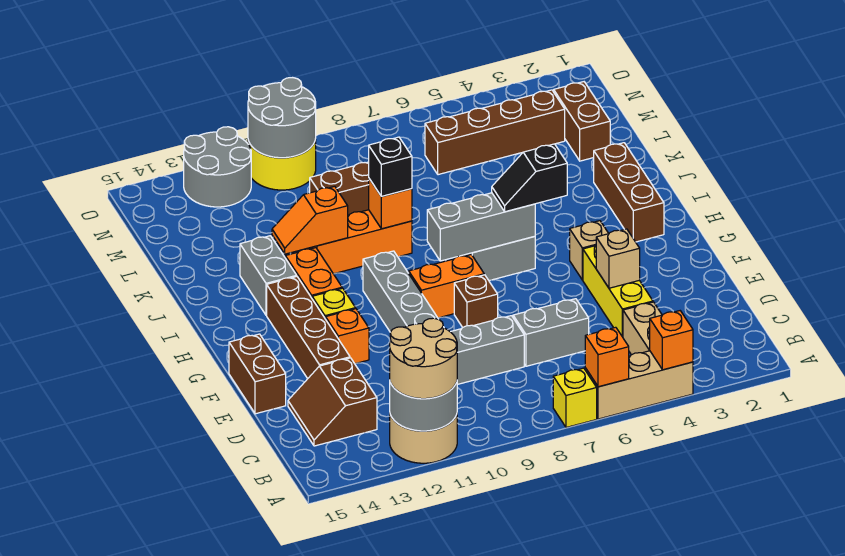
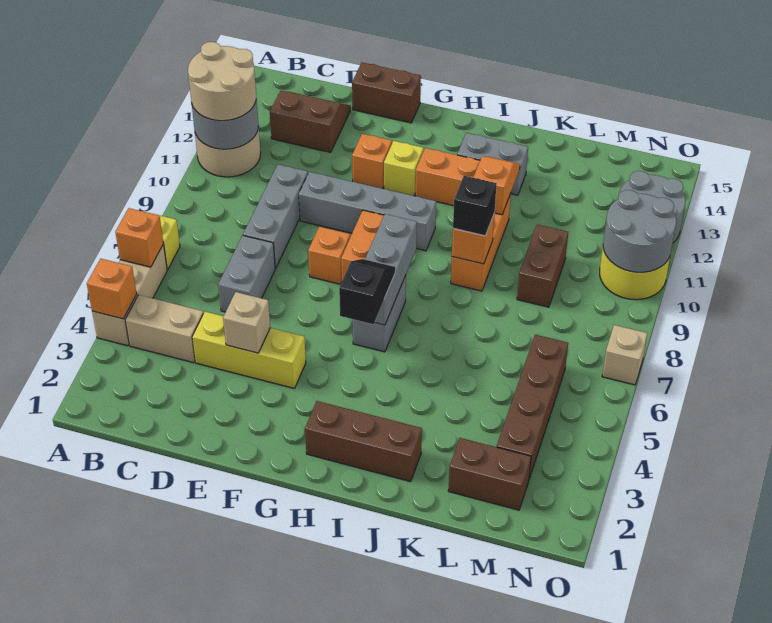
brown 1x4 brick [267,277,350,379] -> none
brown 1x1 brick [454,275,498,327] -> orange 1x1 brick [308,227,350,284]
tan 1x1 brick [570,221,609,280] -> tan 1x1 brick moved to [602,325,647,385]

